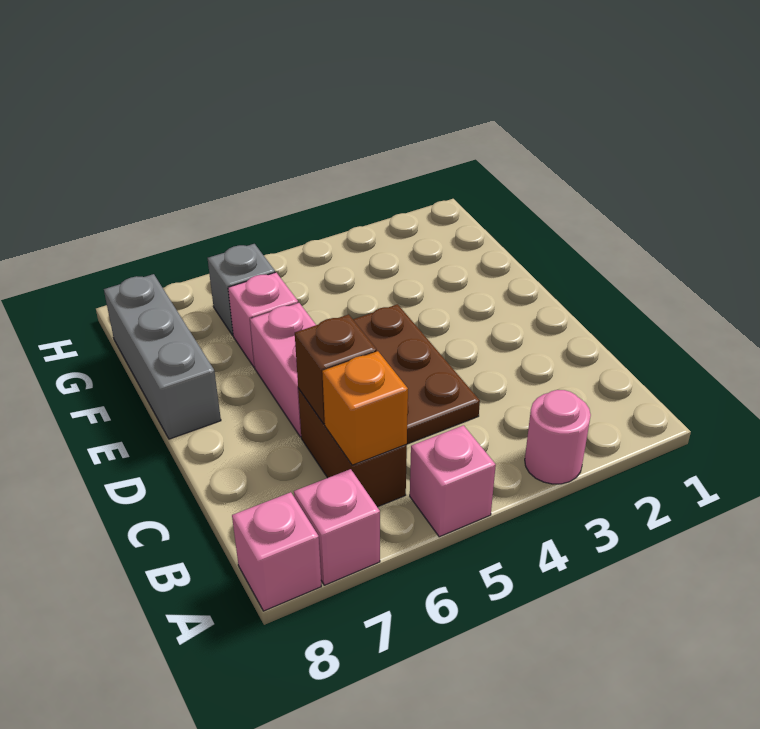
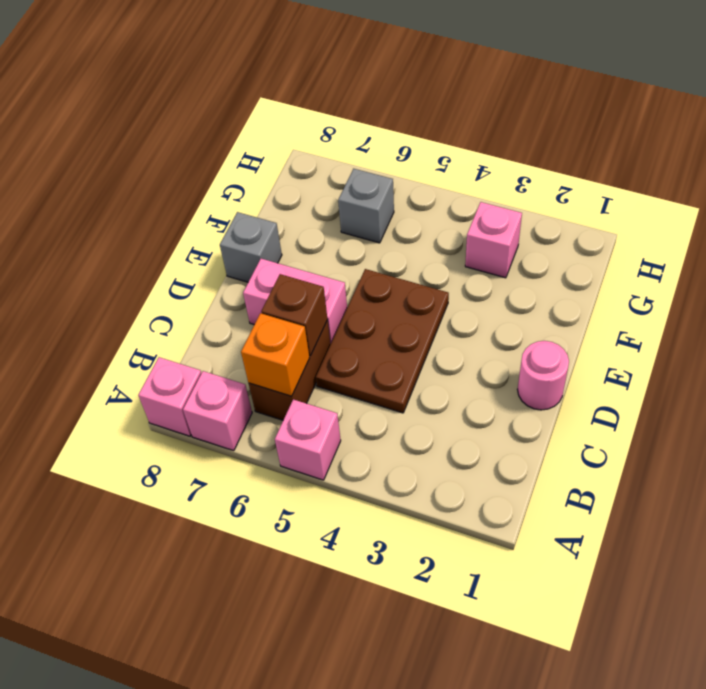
pink 1x1 round brick [525,390,591,484] -> pink 1x1 round brick moved to [518,341,569,410]
pink 1x2 brick [250,303,316,437] -> pink 1x2 brick turned to [243,259,347,344]
grey 1x3 brick [104,274,221,439] -> grey 1x1 brick [220,212,282,282]
pink 1x1 brick [228,272,298,367] -> pink 1x1 brick moved to [465,202,522,278]

